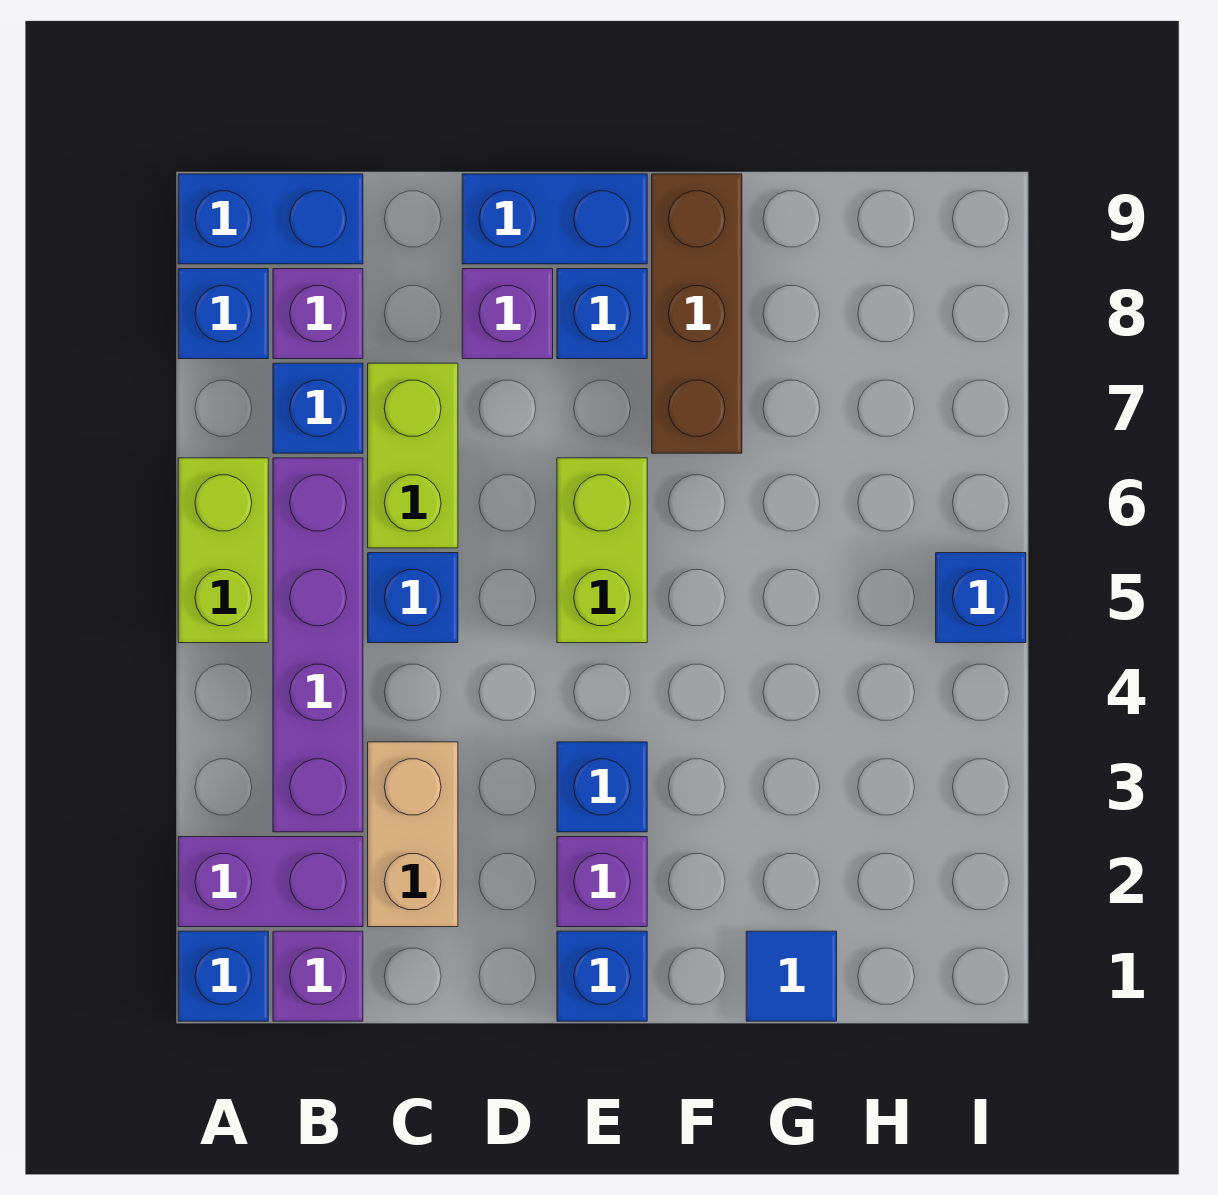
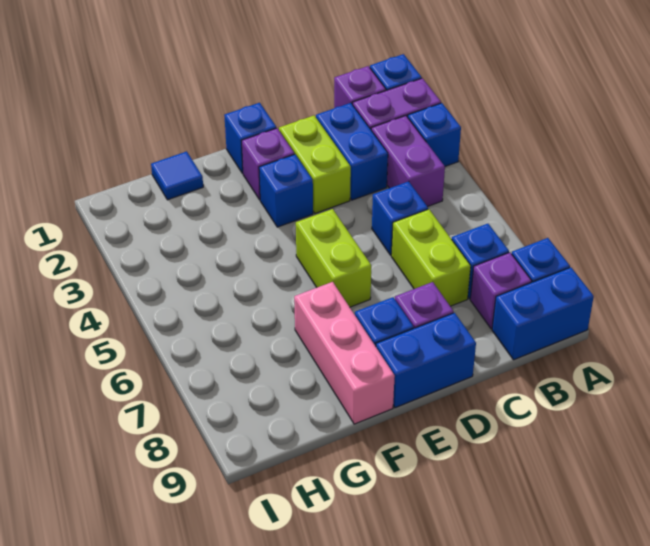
lime 1x2 brick [178,458,268,643] -> lime 1x2 brick moved to [279,116,351,213]
purple 1x4 brick [273,458,363,832] -> purple 1x2 brick [371,116,445,207]
tan 1x2 brick [368,742,458,927] -> blue 1x2 brick [316,103,388,200]
brown 1x3 brick [652,174,742,453] -> pink 1x3 brick [294,282,395,424]
blue 1x1 brick [936,553,1026,643] -> blue 1x1 brick moved to [408,103,461,166]

